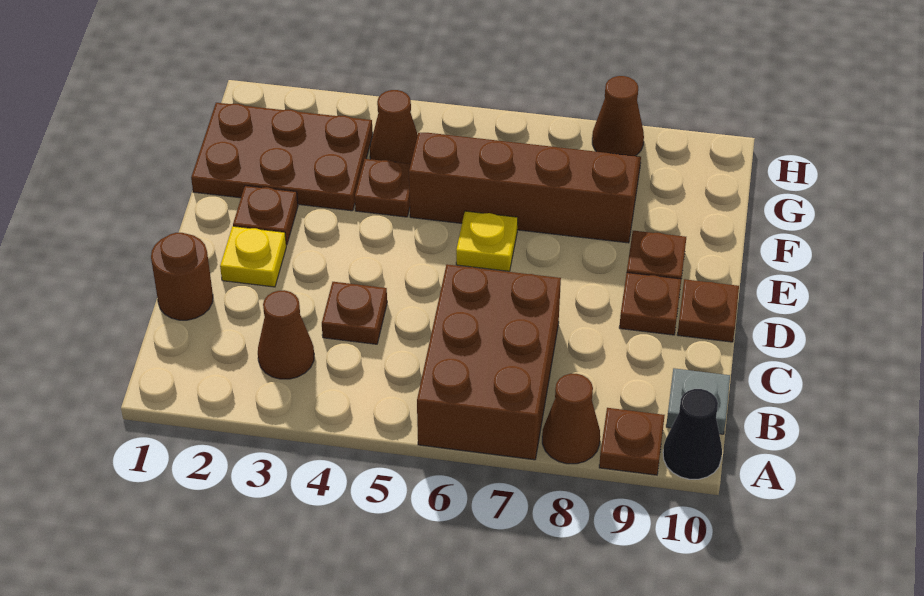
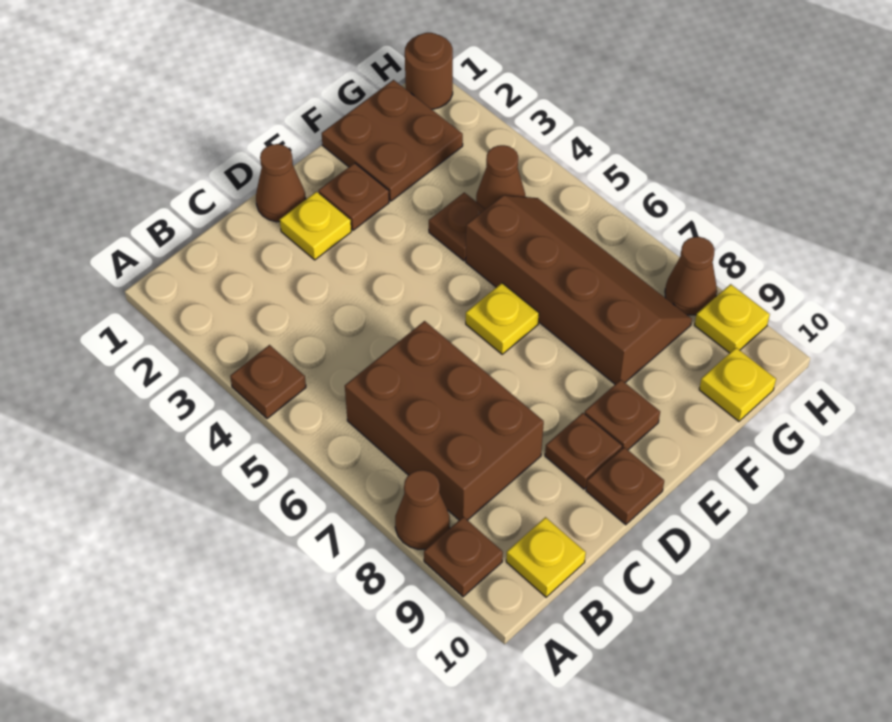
brown 2x3 brick [417,264,561,460] -> brown 2x3 brick turned to [345,321,544,520]
black 1x1 cone [663,389,722,479] -> none
brown 1x1 cone [258,290,314,379] -> brown 1x1 cone moved to [256,144,306,222]
grey 1x1 plate [666,368,730,434] -> yellow 1x1 plate [506,517,586,597]
brown 1x1 round brick [151,233,213,320] -> brown 1x1 round brick moved to [405,33,453,109]
brown 1x1 plate [322,282,387,344] -> brown 1x1 plate moved to [230,345,306,419]
brown 2x3 plate [191,103,373,211] -> brown 2x2 plate [322,80,463,201]
none -> yellow 1x1 plate [699,348,776,421]
none -> yellow 1x1 plate [695,284,770,353]

